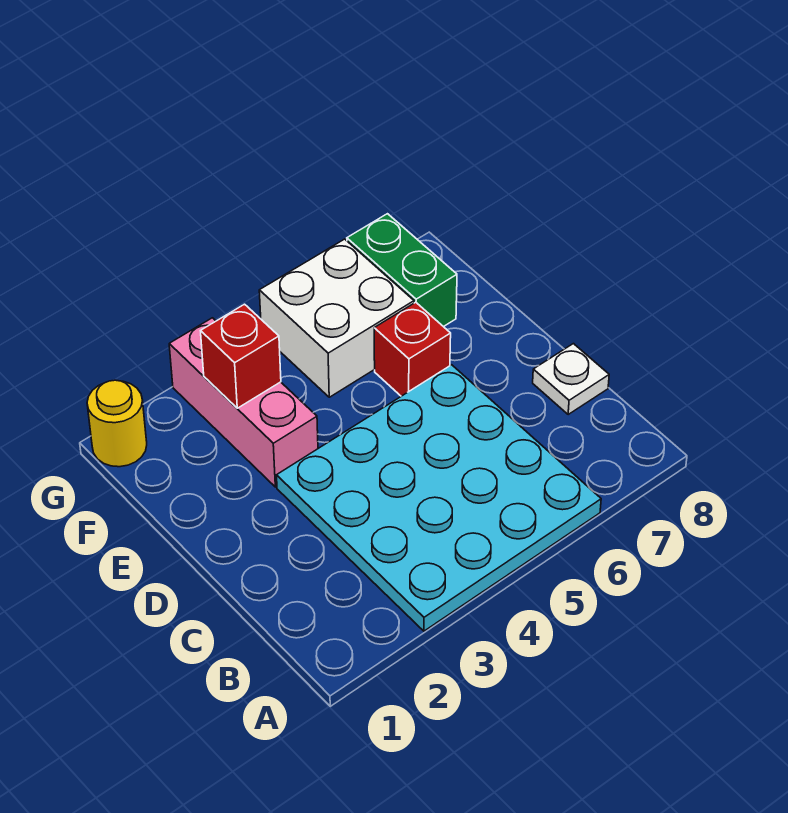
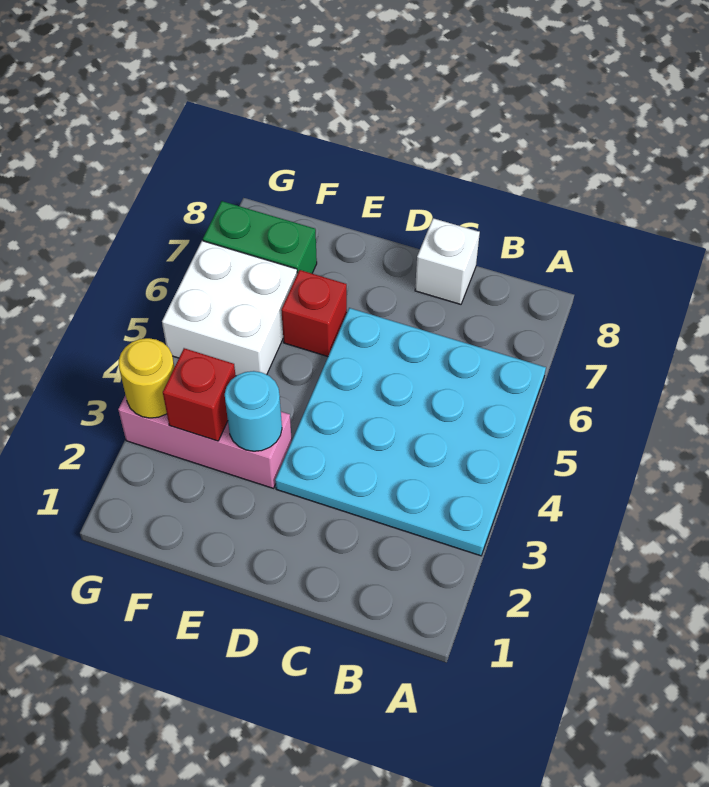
white 1x1 plate [533,344,609,414] -> white 1x1 brick [415,218,480,304]
none -> cyan 1x1 round brick [225,371,282,451]
yellow 1x1 round brick [87,380,147,467] -> yellow 1x1 round brick moved to [119,338,174,418]

